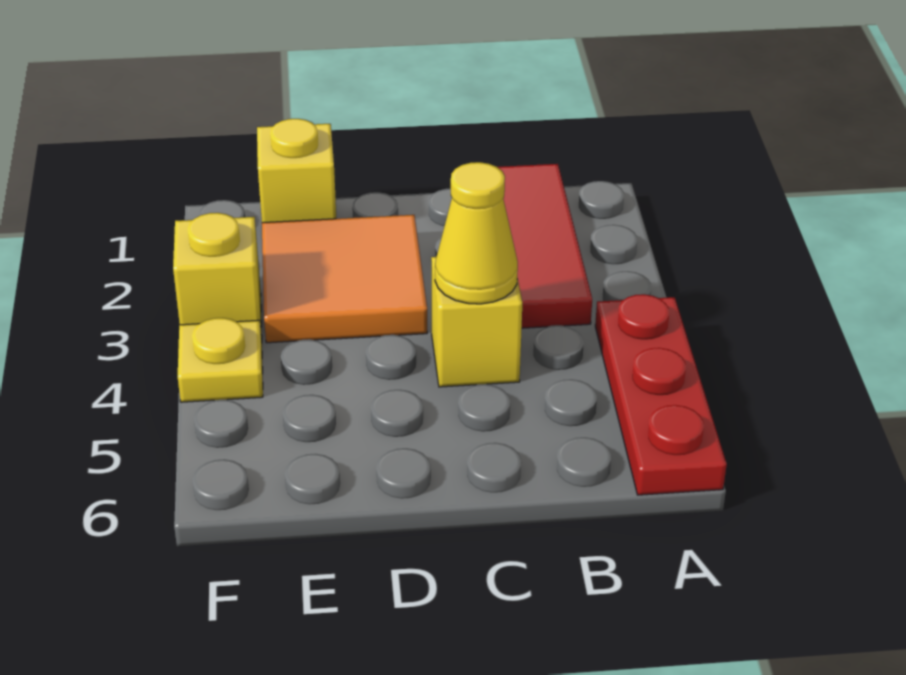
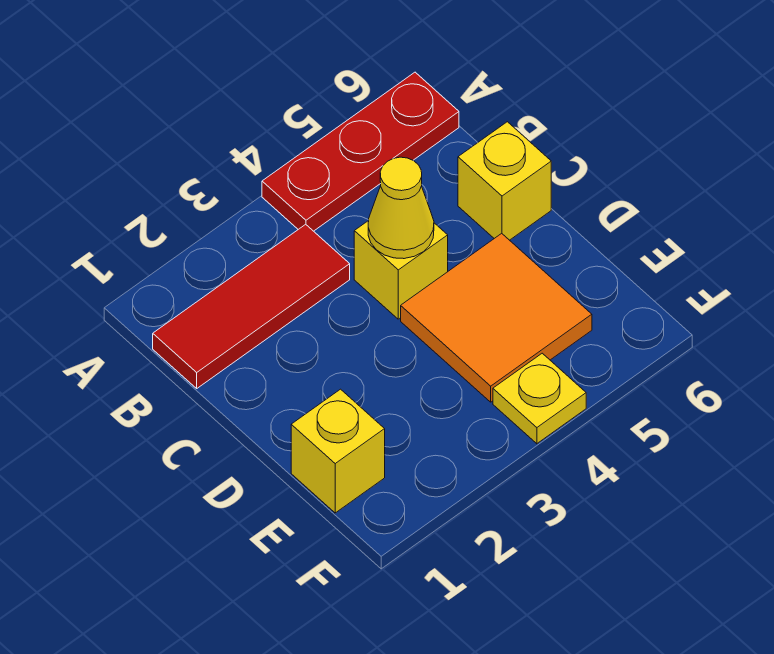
orange 2x2 tile [262,215,427,343] -> orange 2x2 tile moved to [401,233,592,402]
yellow 1x1 brick [173,213,262,338] -> yellow 1x1 brick moved to [458,122,551,240]

